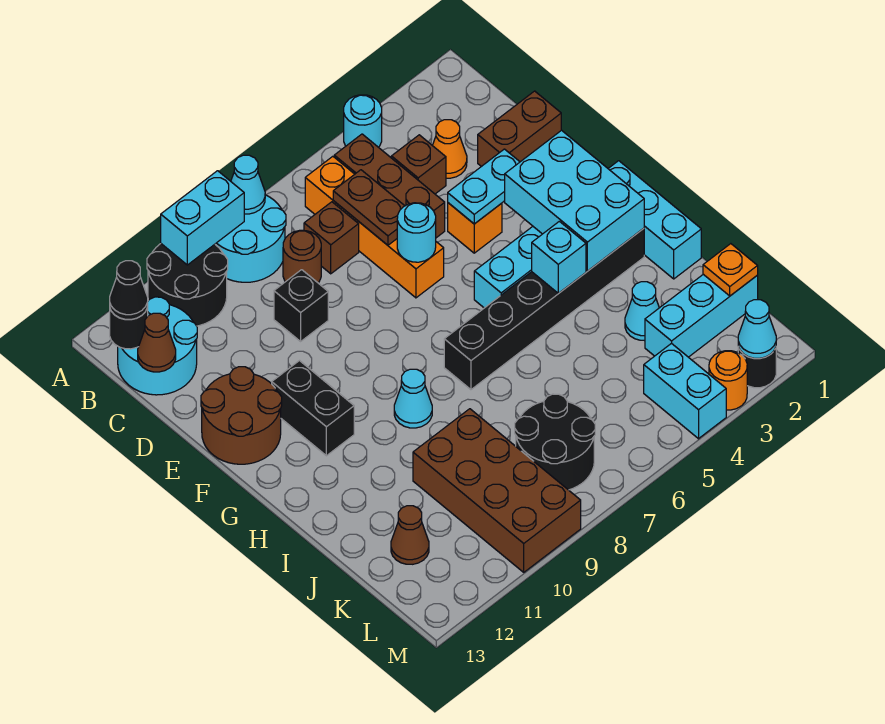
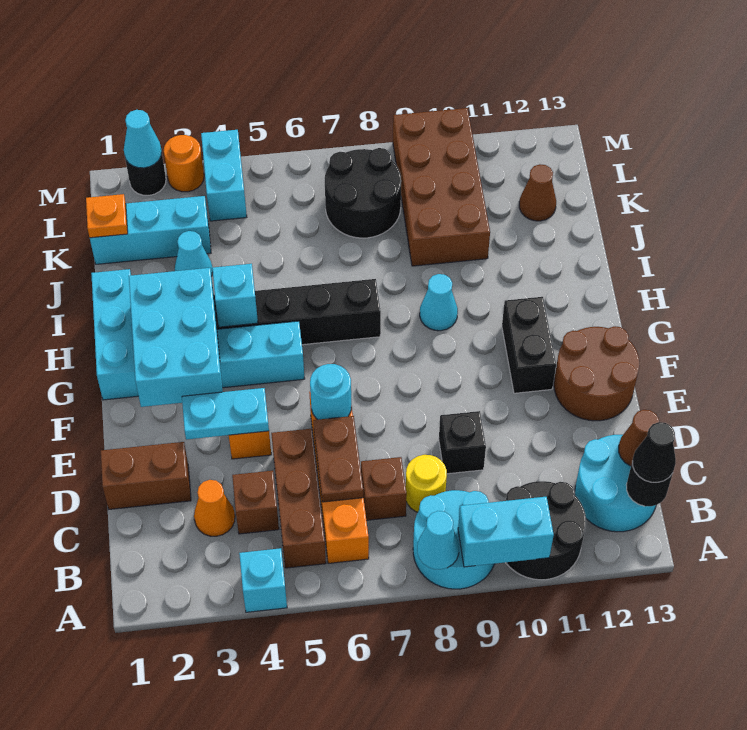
cyan 1x1 round brick [344,95,382,147] -> cyan 1x1 brick [239,548,287,612]
brown 1x1 round brick [283,230,321,283] -> yellow 1x1 round brick [406,455,447,512]

